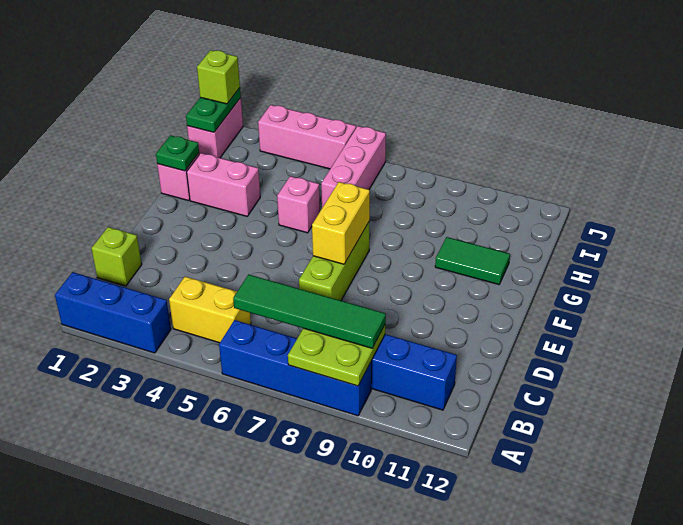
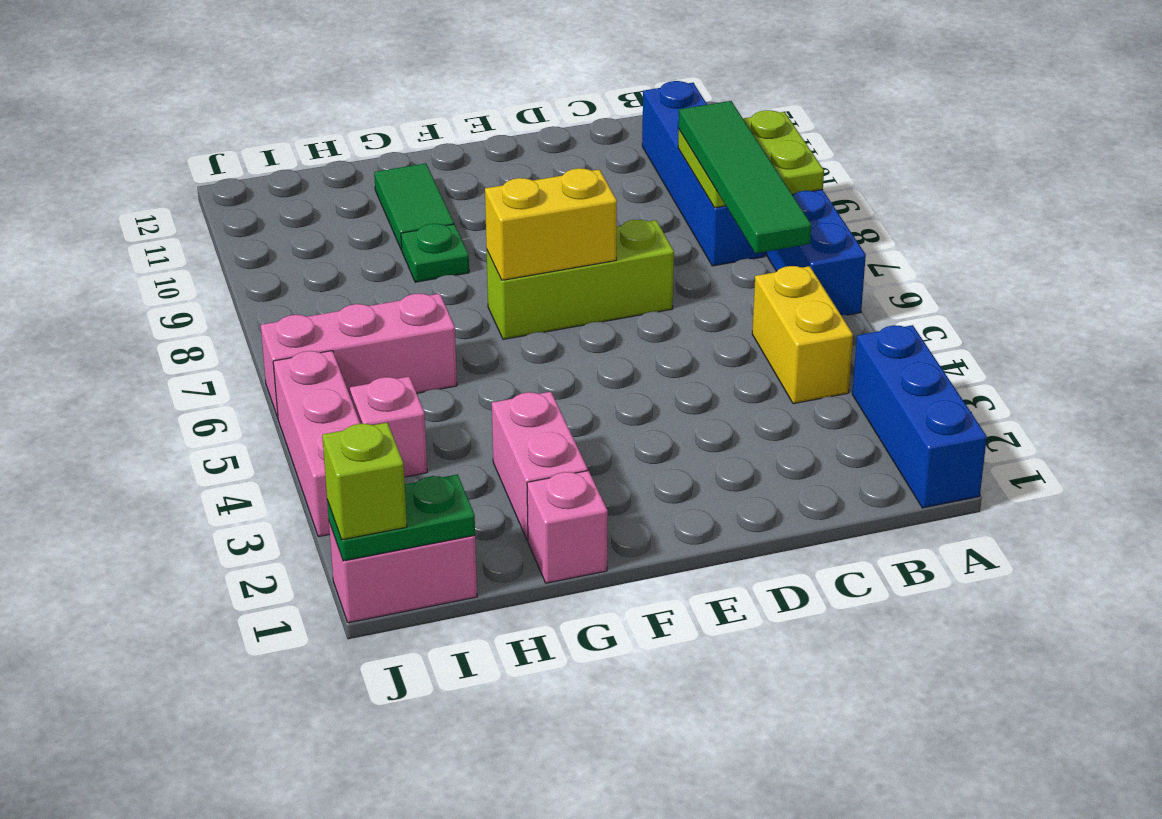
lime 1x1 brick [91,227,142,286] -> none
green 1x1 plate [156,135,199,171] -> green 1x1 plate moved to [401,224,469,282]
pink 1x1 brick [277,176,320,233] -> pink 1x1 brick moved to [350,377,427,477]

